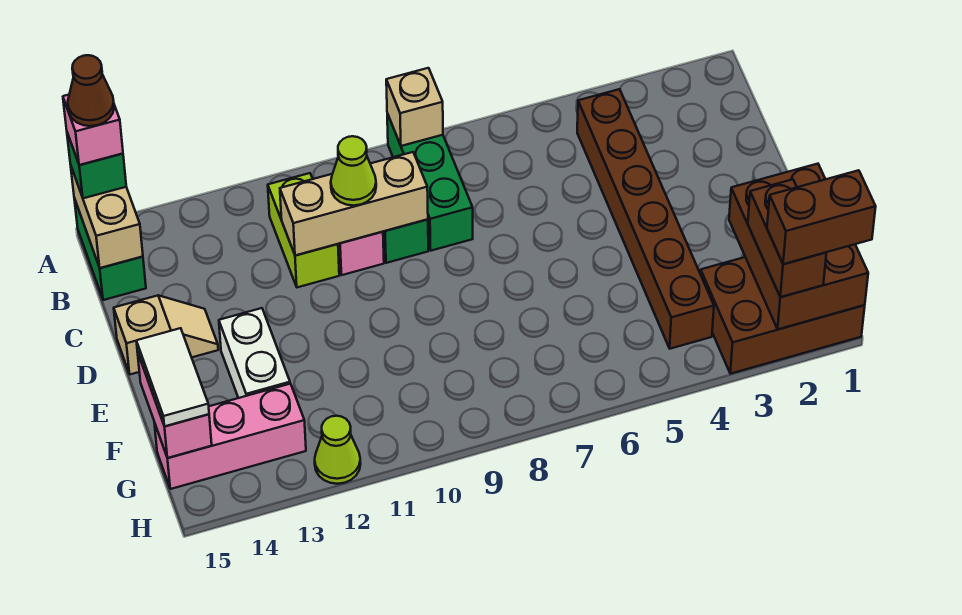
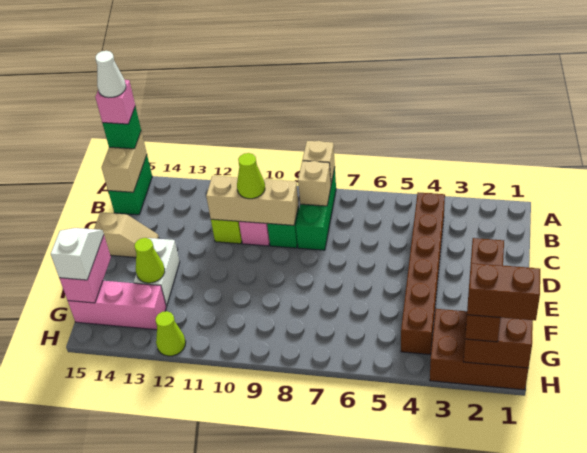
brown 1x1 cone [68,55,114,126] -> white 1x1 cone [96,51,126,98]
none -> tan 1x1 brick [298,161,331,206]
none -> lime 1x1 cone [135,238,165,283]
white 1x2 tile [136,328,209,426] -> white 1x2 slope [51,228,104,280]
brown 1x2 brick [748,179,826,297] -> brown 1x3 brick [465,238,504,342]

